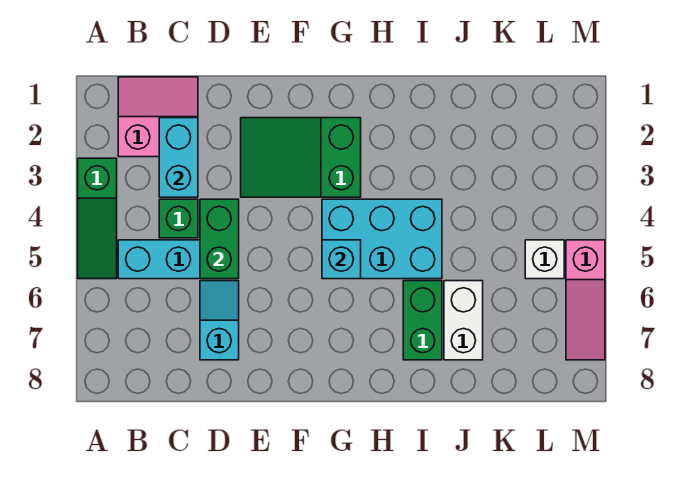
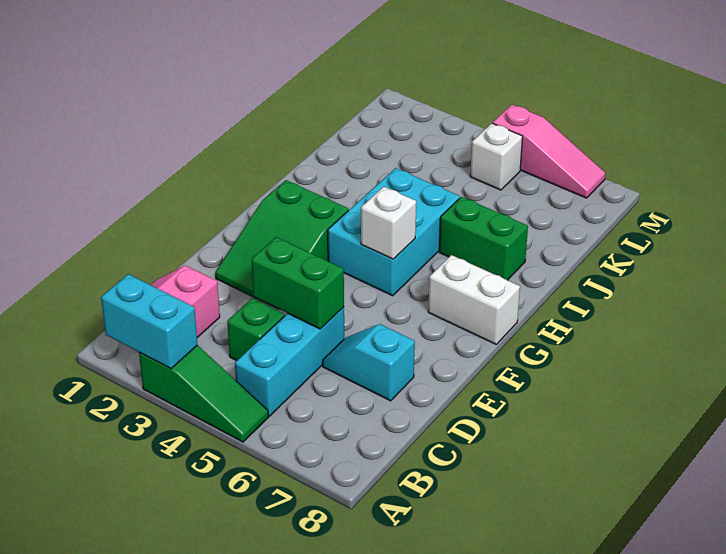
cyan 1x2 brick [159,118,198,197] -> cyan 1x2 brick moved to [101,274,197,369]
cyan 1x1 brick [322,240,361,279] -> white 1x1 brick [361,187,416,259]
white 1x2 brick [444,281,483,360] -> white 1x2 brick moved to [428,255,520,344]

